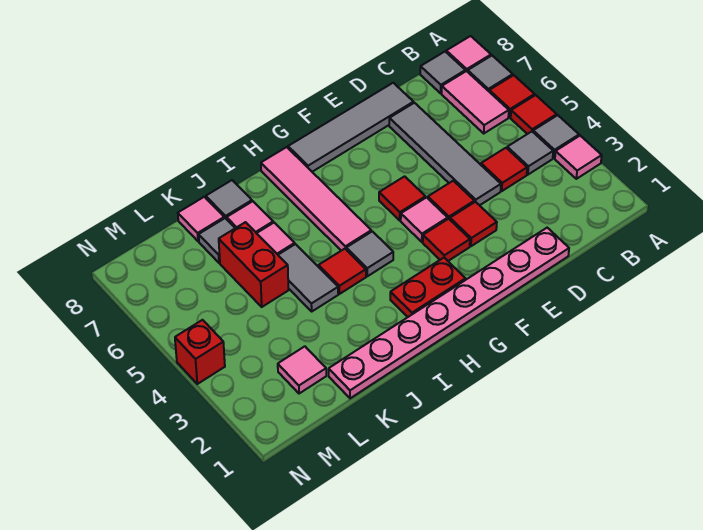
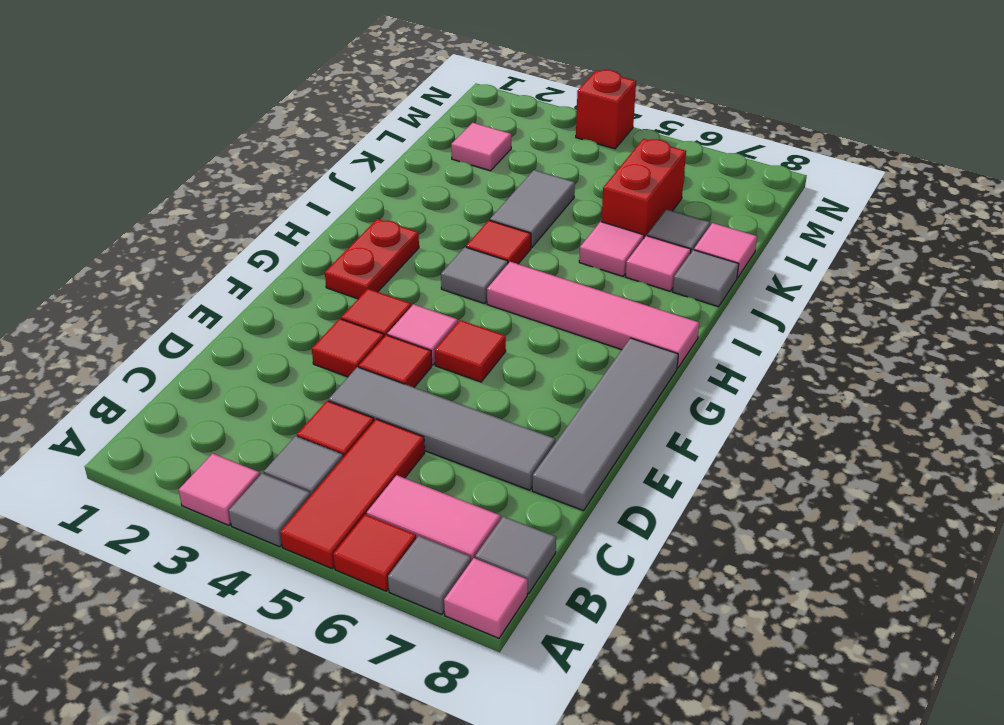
red 1x1 tile [511,95,557,134] -> red 1x3 tile [280,419,425,569]
pink 1x8 plate [329,228,569,398] -> none
grey 1x2 tile [278,244,338,311] -> grey 1x2 tile turned to [490,170,575,248]
red 1x2 brick [219,222,288,307] -> red 1x2 brick turned to [601,139,686,238]

